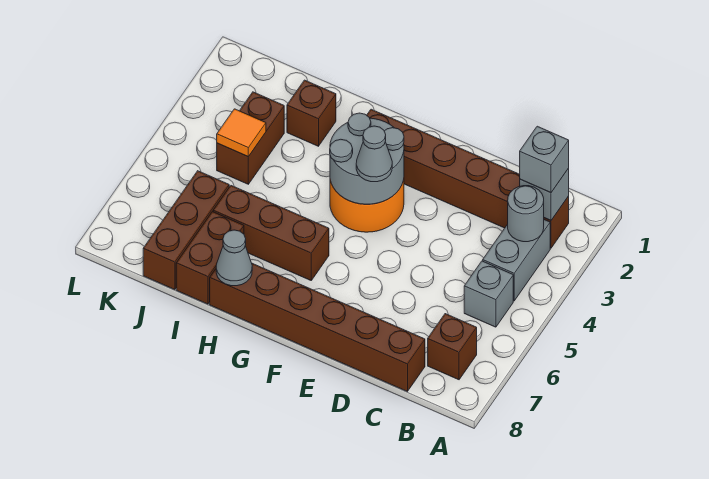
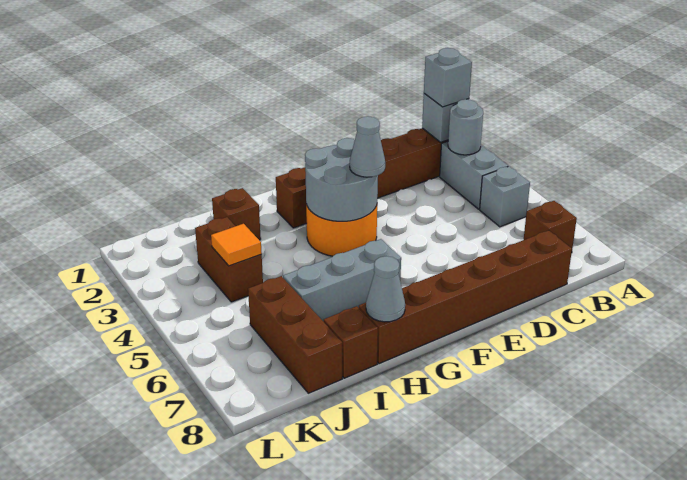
brown 1x3 brick [213,186,329,280] -> grey 1x3 brick [283,239,401,322]
brown 1x2 brick [176,212,244,304] -> brown 1x1 brick [324,306,378,378]

